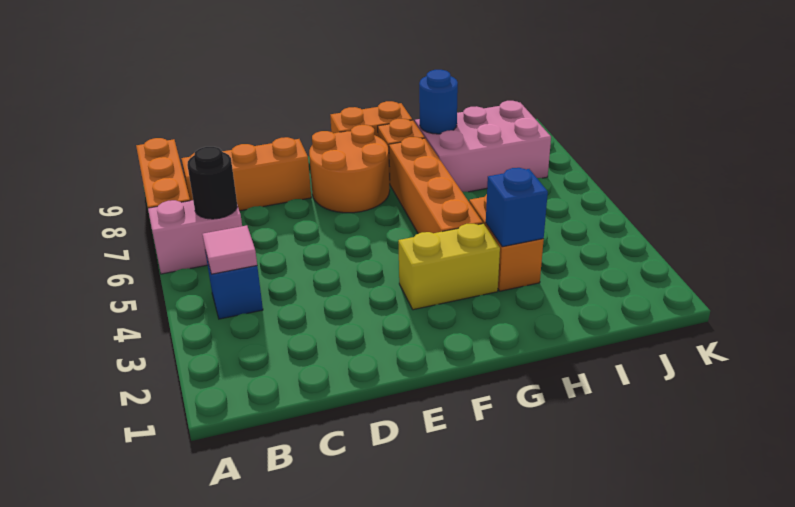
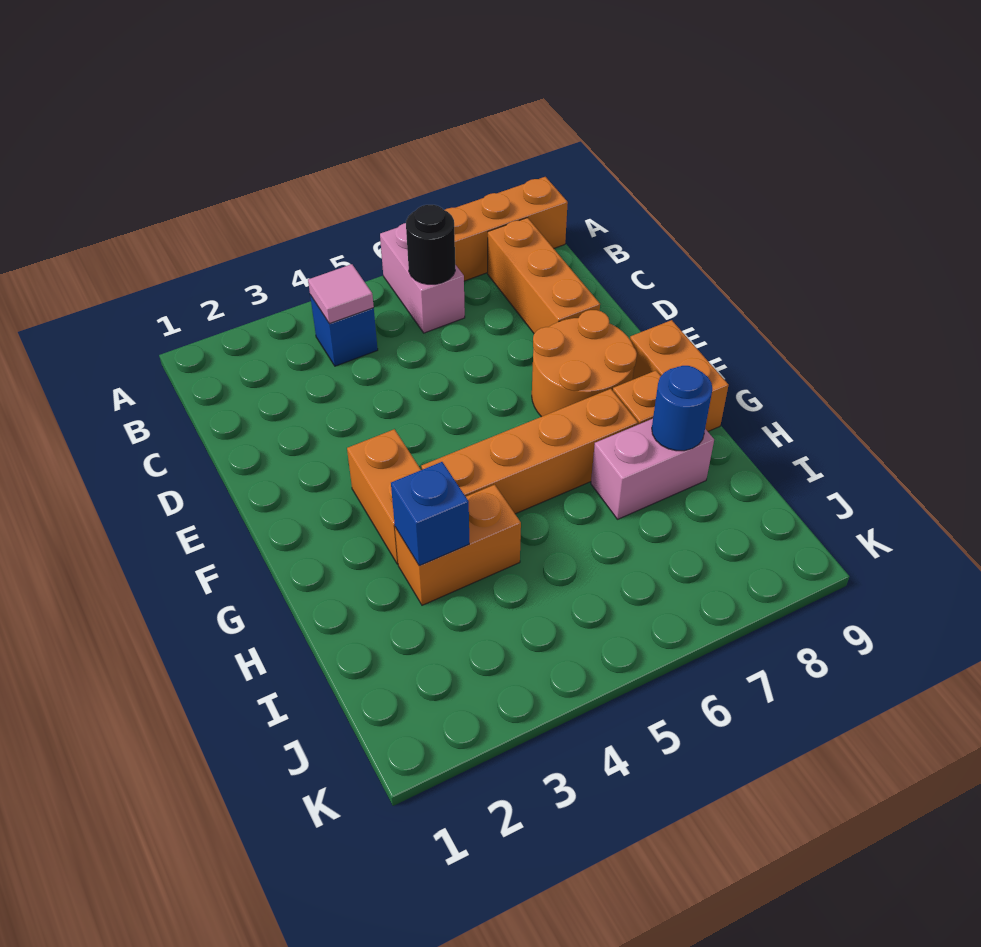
yellow 1x2 brick [398,224,500,310] -> orange 1x2 brick [347,429,421,564]
pink 2x3 brick [415,101,551,192] -> pink 1x2 brick [591,419,714,519]

